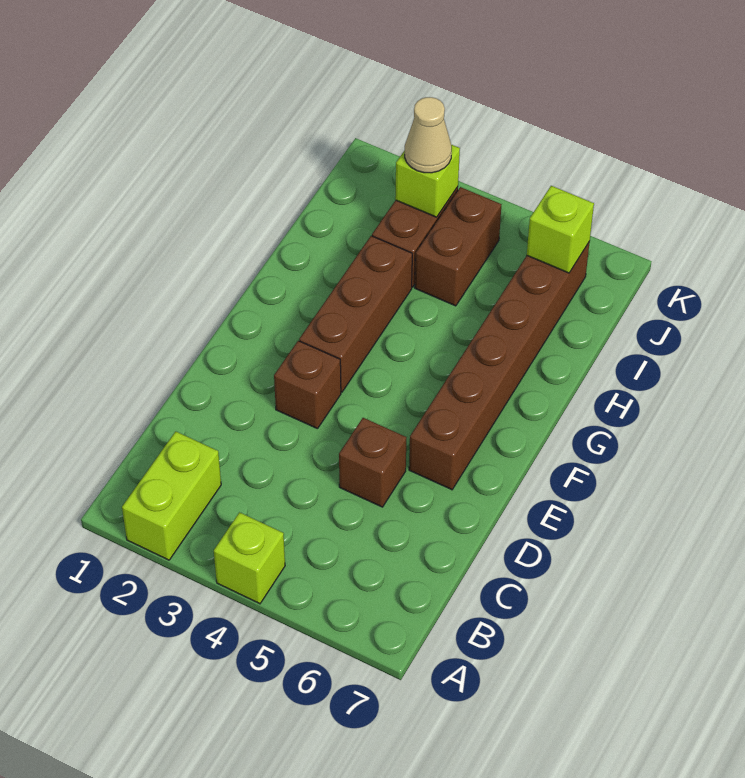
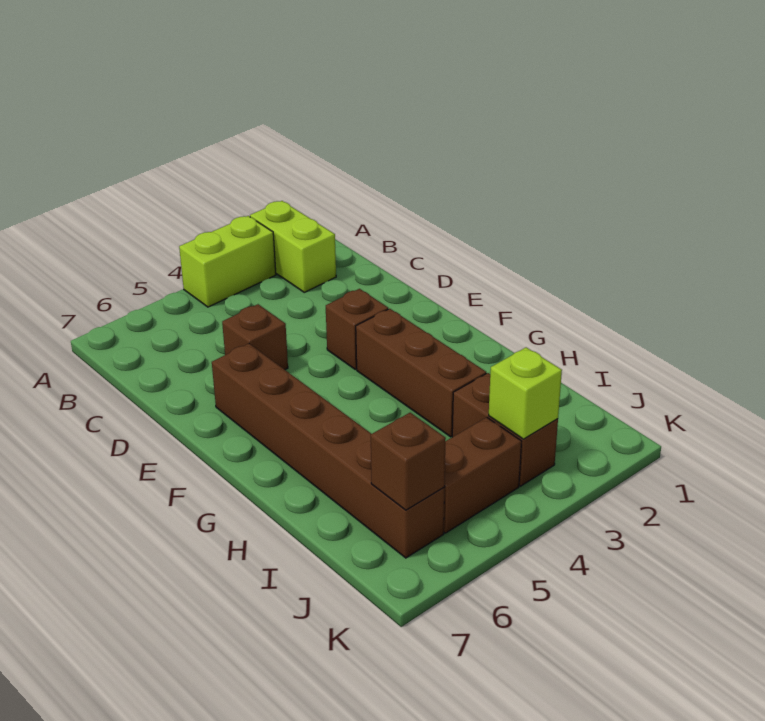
lime 1x1 brick [214,512,285,604] -> lime 1x2 brick [179,216,276,307]
brown 1x2 brick [415,187,501,306] -> brown 1x2 brick turned to [444,417,522,533]
tan 1x1 cone [405,97,452,173] -> none
lime 1x1 brick [527,186,594,273] -> brown 1x1 brick [371,413,446,510]

